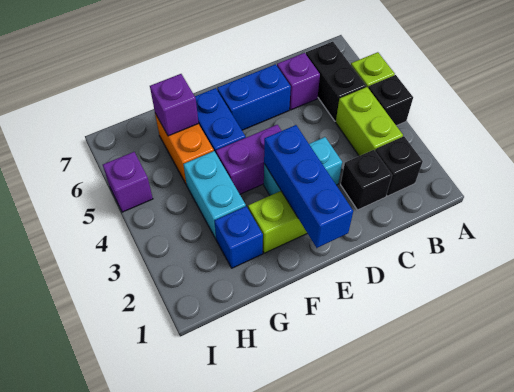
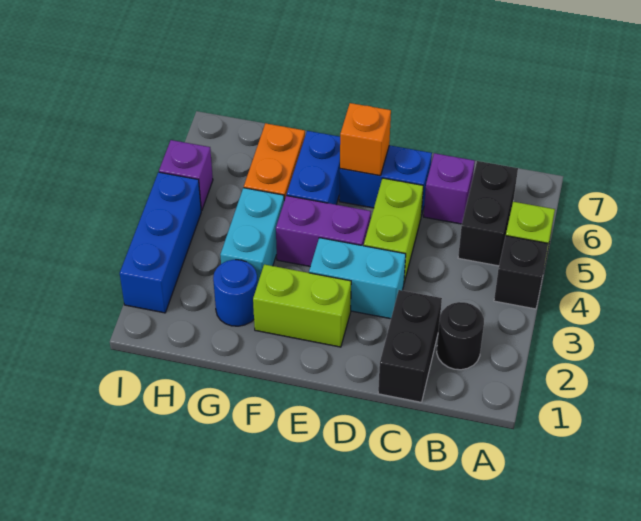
black 1x1 brick [375,136,423,196] -> black 1x1 round brick [437,302,484,370]
lime 1x2 brick [336,87,403,156] -> lime 1x2 brick moved to [364,178,423,282]
black 1x1 brick [341,150,392,210] -> black 1x2 brick [378,290,442,402]
blue 1x3 brick [264,125,353,248] -> blue 1x3 brick moved to [120,172,201,313]
none -> orange 1x1 brick [340,103,391,176]
blue 1x1 brick [214,206,263,268] -> blue 1x1 round brick [213,260,258,326]
purple 1x1 brick [150,74,199,136] -> none

